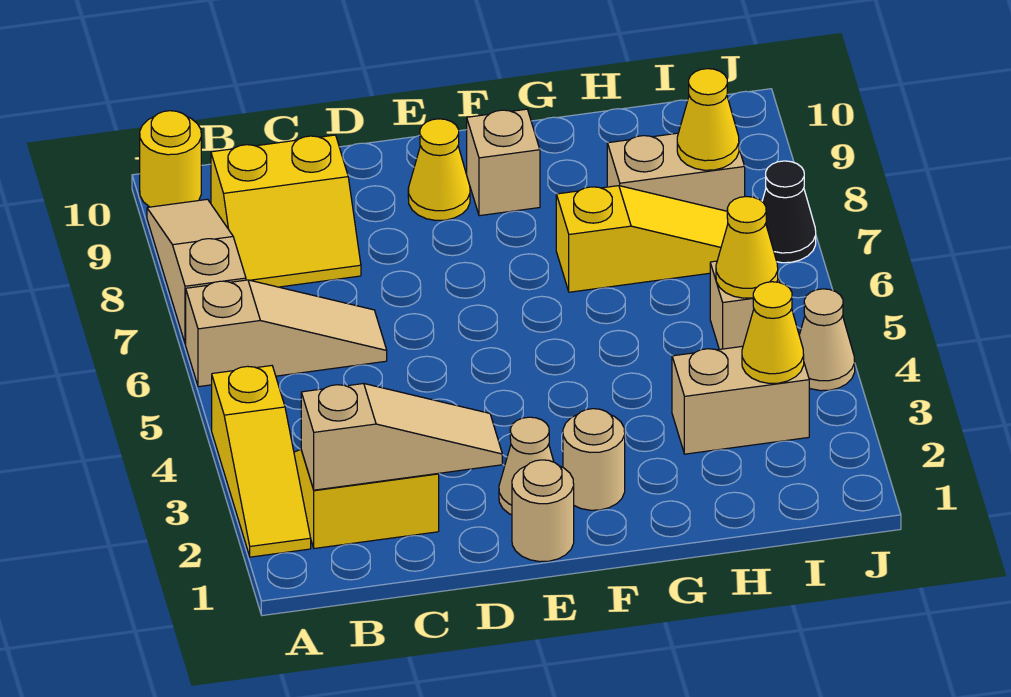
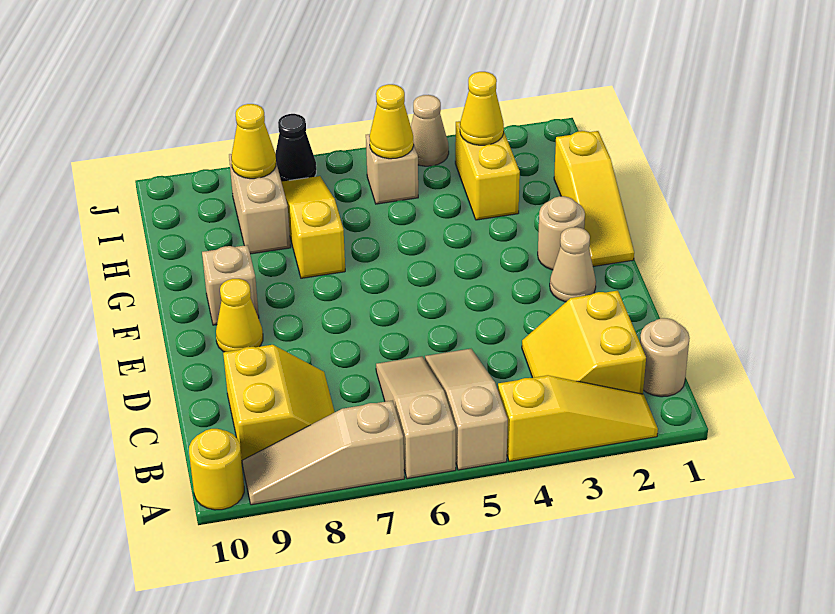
tan 1x3 slope [301,384,502,490] -> tan 1x3 slope moved to [425,349,508,470]
tan 1x1 round brick [512,460,574,562] -> tan 1x1 round brick moved to [640,318,690,397]
none -> yellow 1x3 slope [554,131,634,266]
tan 1x2 brick [672,346,809,454] -> yellow 1x2 brick [455,121,520,220]

